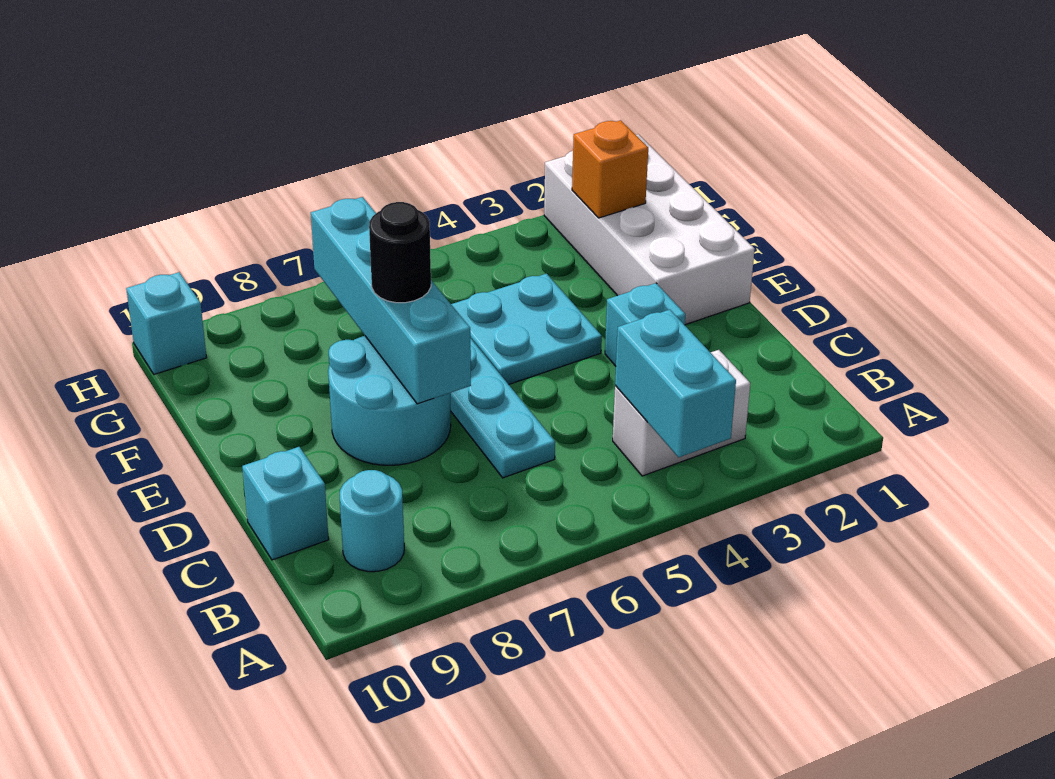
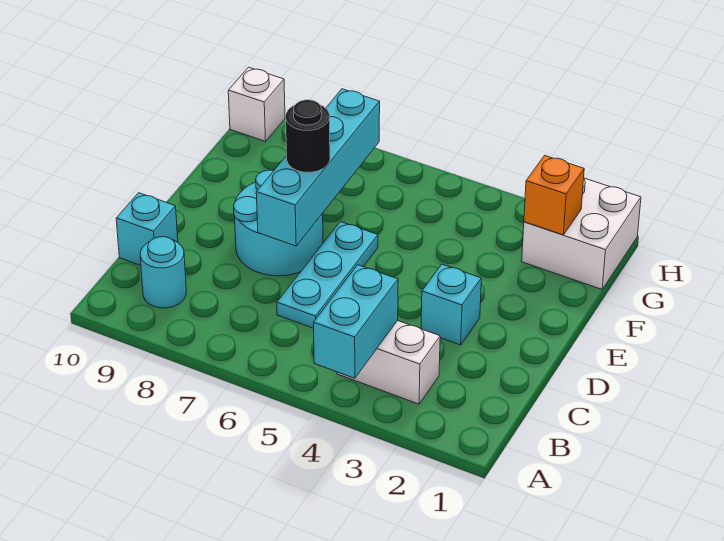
white 2x4 brick [544,134,755,325] -> white 2x2 brick [522,178,641,289]
cyan 2x2 plate [451,274,602,384] -> none
cyan 1x1 brick [126,272,207,374] -> white 1x1 brick [228,67,285,141]

